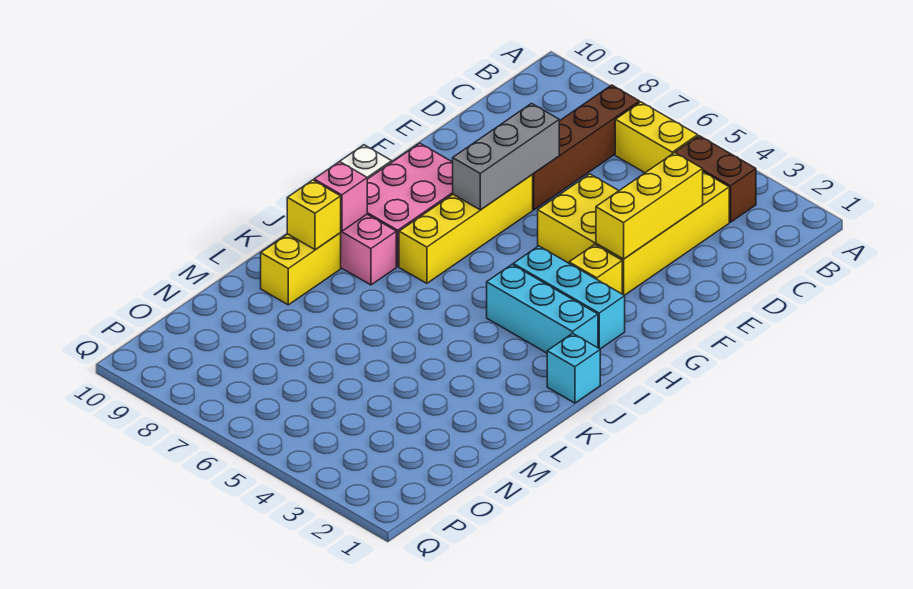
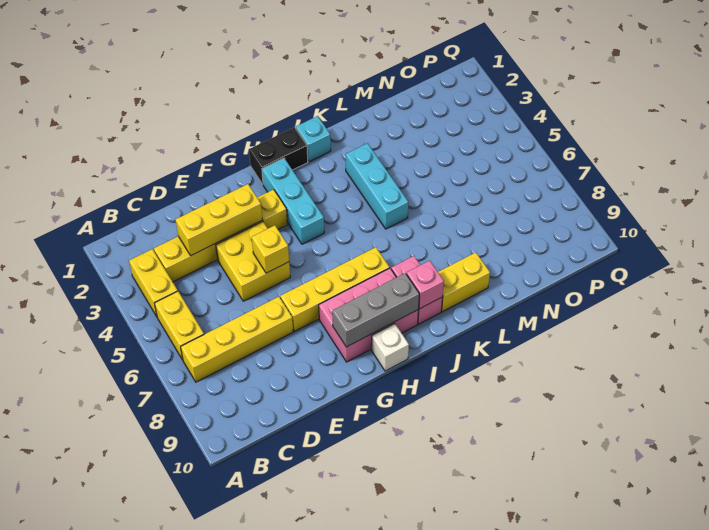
brown 1x2 brick [675,136,756,222] -> yellow 1x2 brick [129,249,178,316]
brown 1x4 brick [532,85,639,210] -> yellow 1x4 brick [181,297,293,382]
grey 1x3 brick [453,103,559,210] -> grey 1x3 brick moved to [332,273,419,347]
none -> black 1x2 brick [249,127,308,184]
cyan 1x3 brick [487,265,598,353] -> cyan 1x3 brick moved to [346,143,408,229]
yellow 1x1 brick [287,180,341,250] -> yellow 1x1 brick moved to [252,225,289,273]

